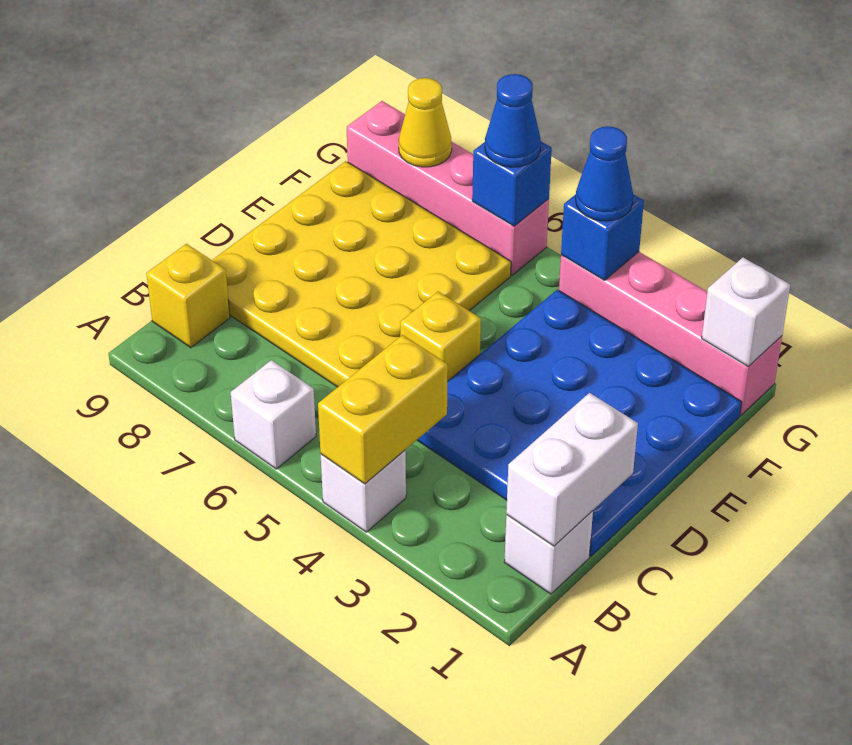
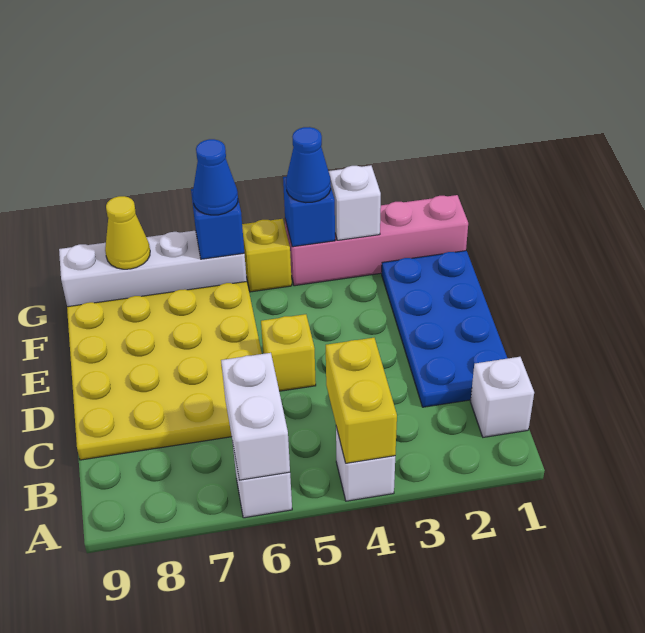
white 1x2 brick [506,393,638,546] -> white 1x2 brick moved to [221,353,290,480]
yellow 1x1 brick [146,244,230,348] -> yellow 1x1 brick moved to [242,219,292,292]
blue 4x4 plate [417,290,742,556] -> blue 2x4 plate [382,251,508,407]
white 1x1 brick [702,257,790,367] -> white 1x1 brick moved to [329,165,381,240]
pink 1x4 brick [347,101,549,275] -> white 1x4 brick [59,230,247,307]

